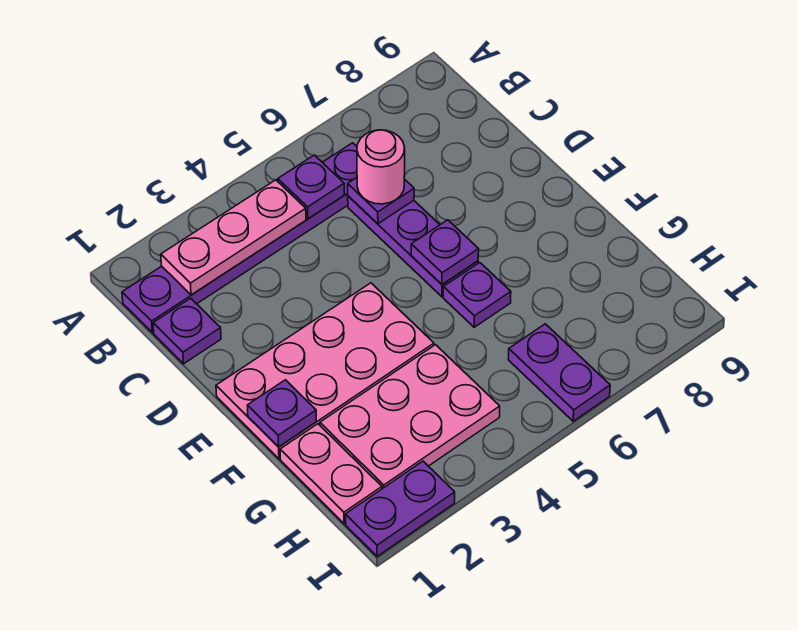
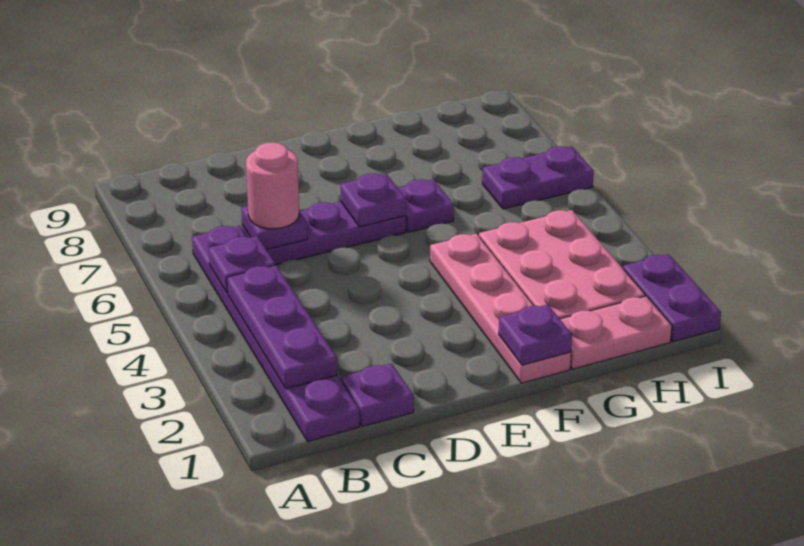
pink 1x3 plate [161,180,306,295] -> purple 1x3 plate [227,265,337,389]
pink 2x4 plate [216,283,434,459] -> pink 1x4 plate [430,234,571,383]

